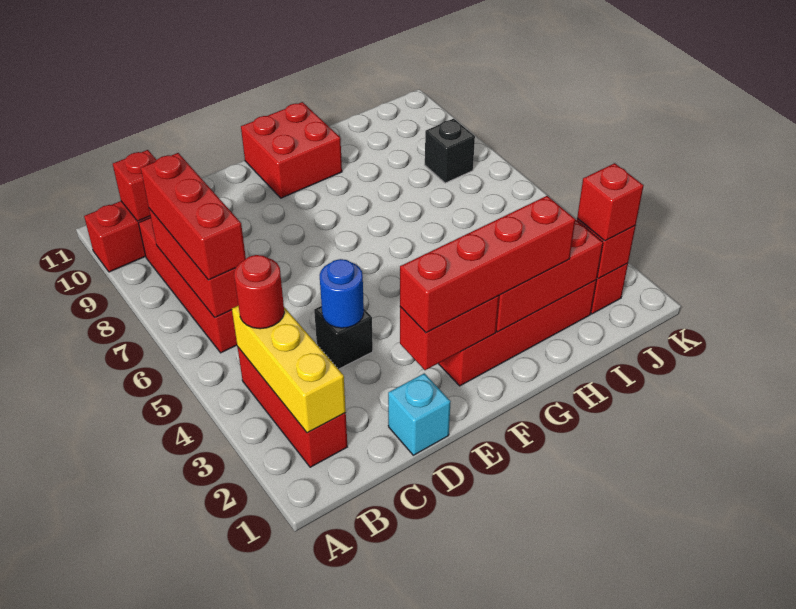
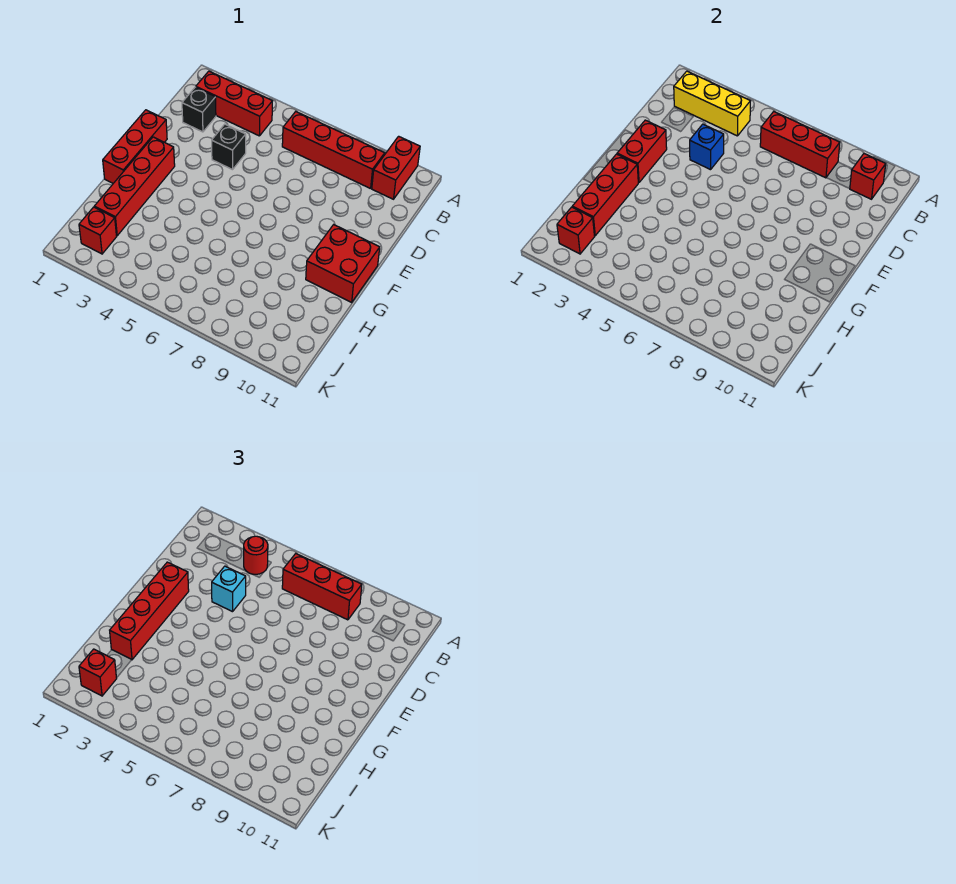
cyan 1x1 brick [388,373,451,455] -> cyan 1x1 brick moved to [212,566,246,612]
blue 1x1 round brick [320,259,364,328] -> blue 1x1 brick [690,124,724,170]
none -> red 1x3 brick [103,110,167,183]
black 1x1 brick [425,119,475,183] -> black 1x1 brick moved to [182,87,216,132]

